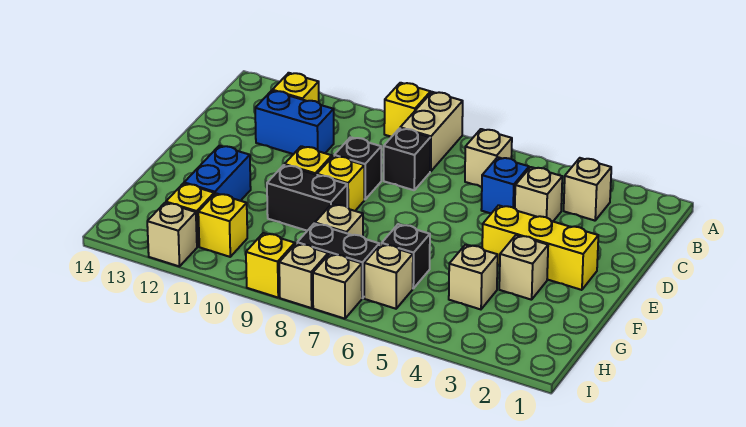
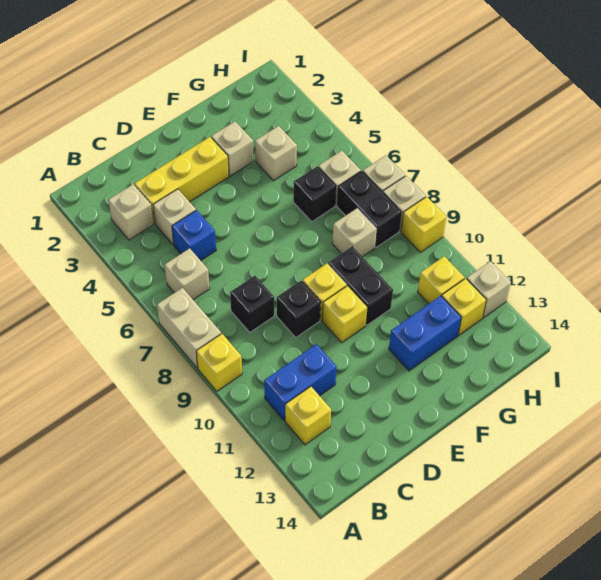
tan 1x2 brick [400,92,463,172] -> tan 1x2 brick turned to [157,288,221,368]
blue 1x2 brick [255,91,334,154] -> blue 1x2 brick turned to [264,344,337,421]
yellow 1x3 brick [482,205,598,290] -> yellow 1x3 brick turned to [135,137,229,224]

